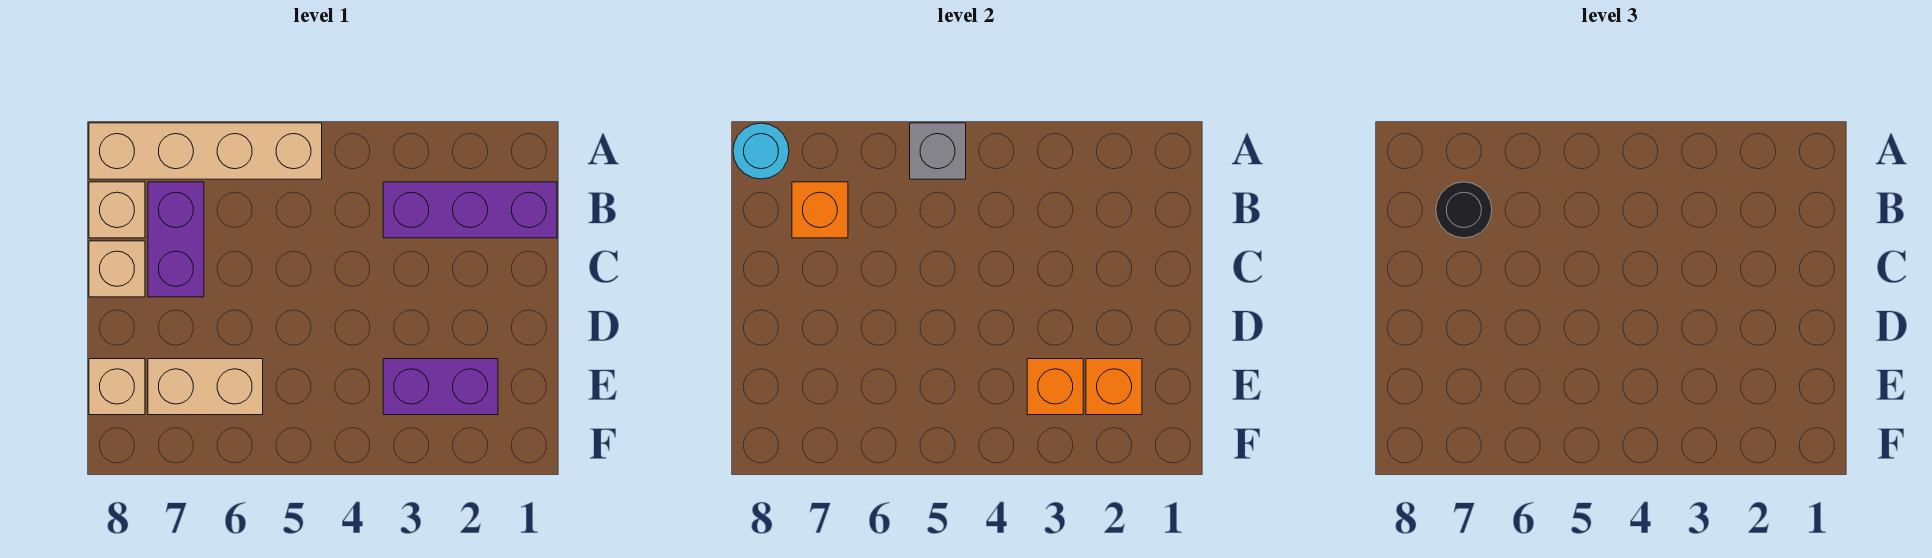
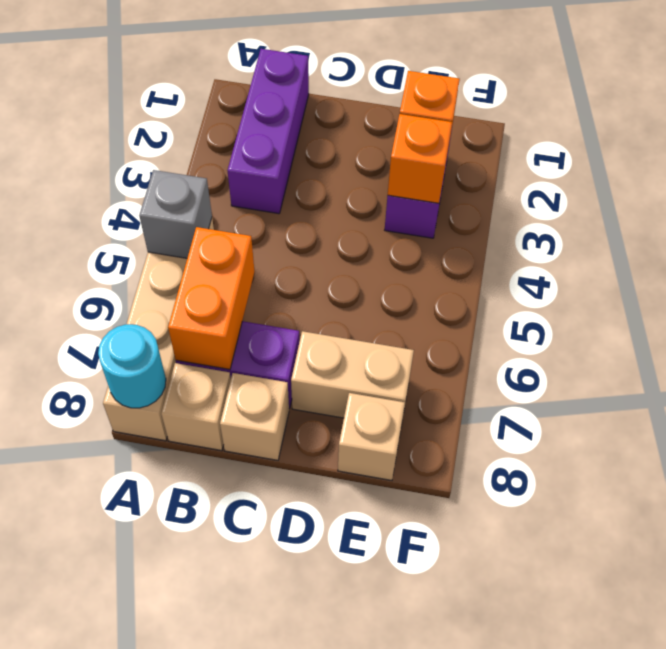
orange 1x1 brick [792,182,848,238] -> orange 1x2 brick [168,227,255,369]
black 1x1 round brick [1436,182,1492,238] -> none
tan 1x2 brick [148,359,263,415] -> tan 1x2 brick turned to [291,331,414,420]

